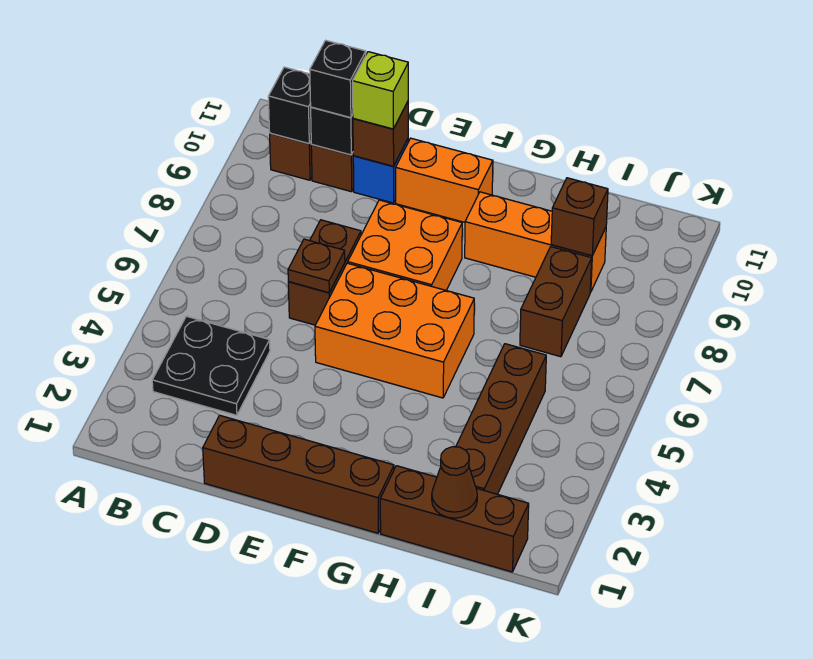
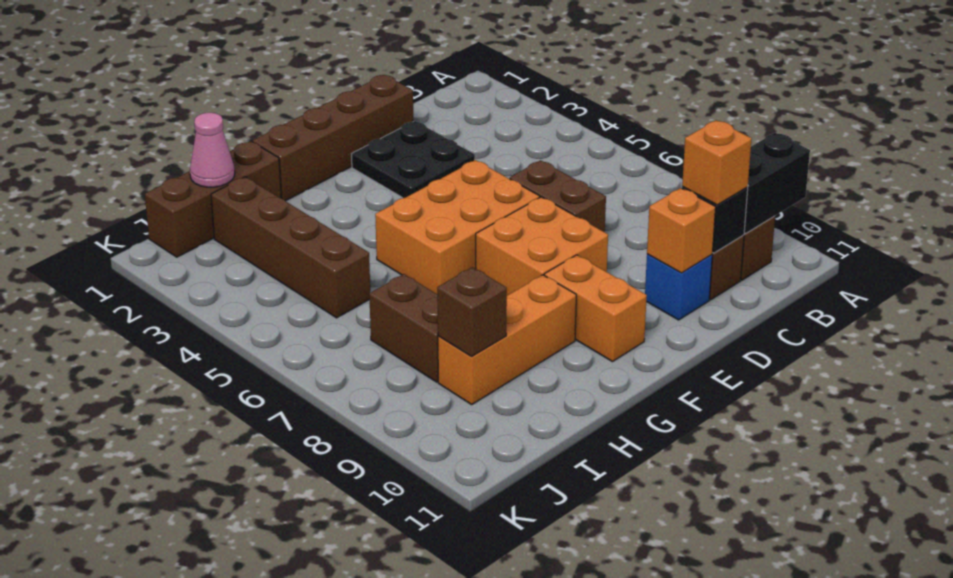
black 2x2 plate [152,316,270,415] -> black 2x2 plate moved to [352,121,475,198]
black 1x1 brick [268,67,311,144] -> black 1x2 brick [744,133,810,234]
black 1x1 brick [310,40,366,118] -> orange 1x1 brick [682,120,752,205]
brown 1x1 plate [288,239,345,293] -> none
brown 1x1 brick [353,102,408,166] -> orange 1x1 brick [647,188,716,273]
lime 1x1 brick [353,52,408,129] -> none
orange 1x2 brick [396,138,493,222] -> orange 1x2 brick turned to [544,255,647,362]
brown 1x1 cone [432,447,477,518] -> pink 1x1 cone [190,113,235,187]

